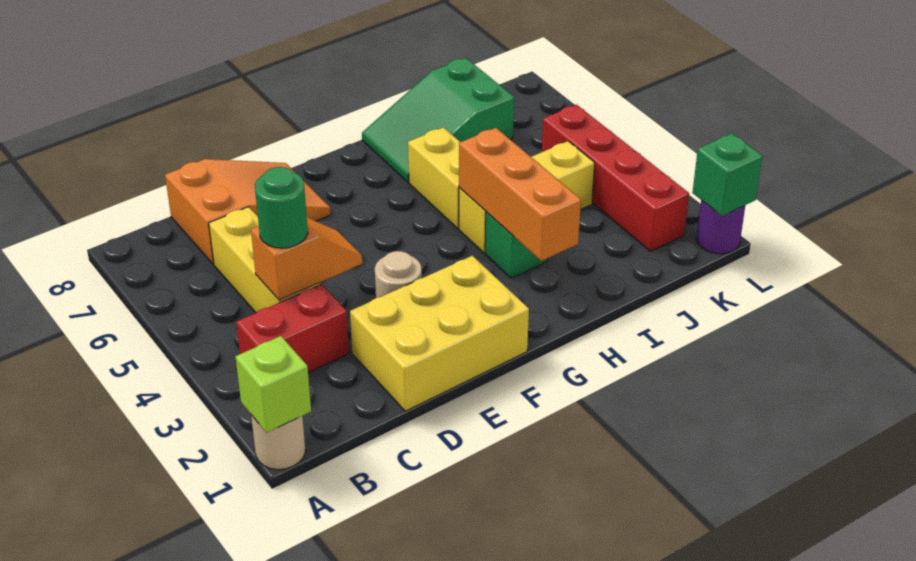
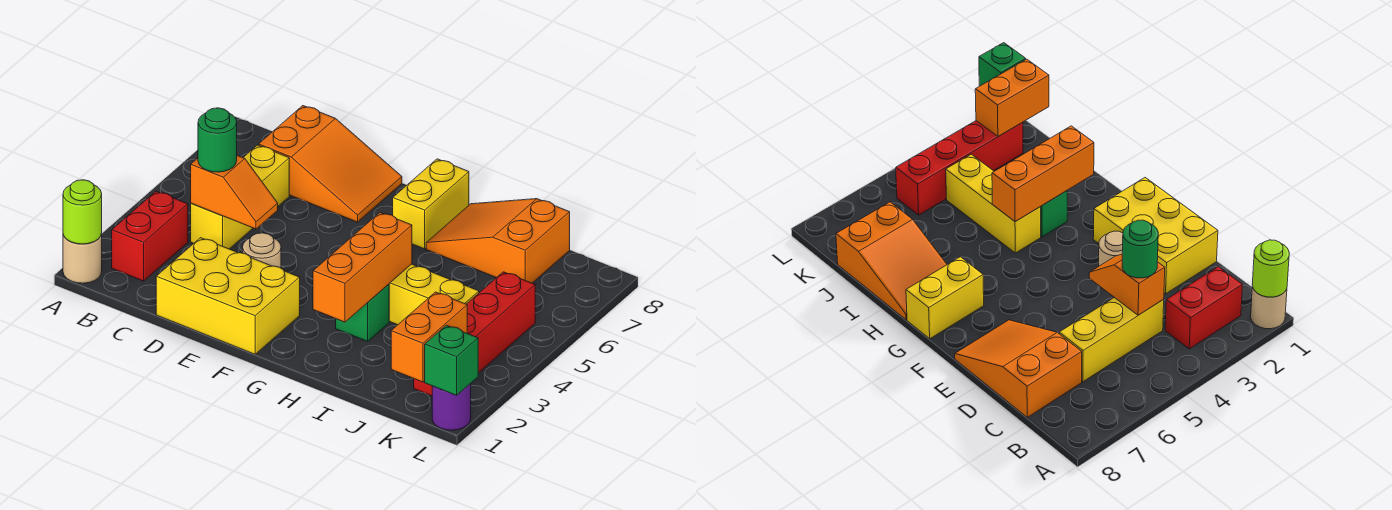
lime 1x1 brick [236,336,311,433] -> lime 1x1 round brick [63,180,102,244]
red 1x2 brick [236,284,349,373] -> red 1x2 brick turned to [112,191,188,281]
yellow 1x2 brick [408,127,460,229] -> yellow 1x2 brick moved to [393,159,469,249]
green 2x3 slope [362,58,514,182] -> orange 2x3 slope [426,199,570,283]
none -> orange 1x2 brick [391,292,467,382]

